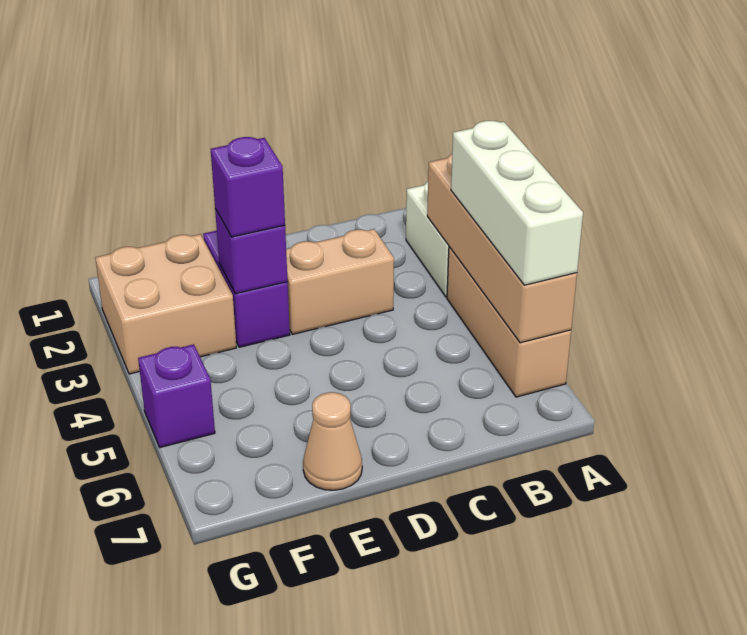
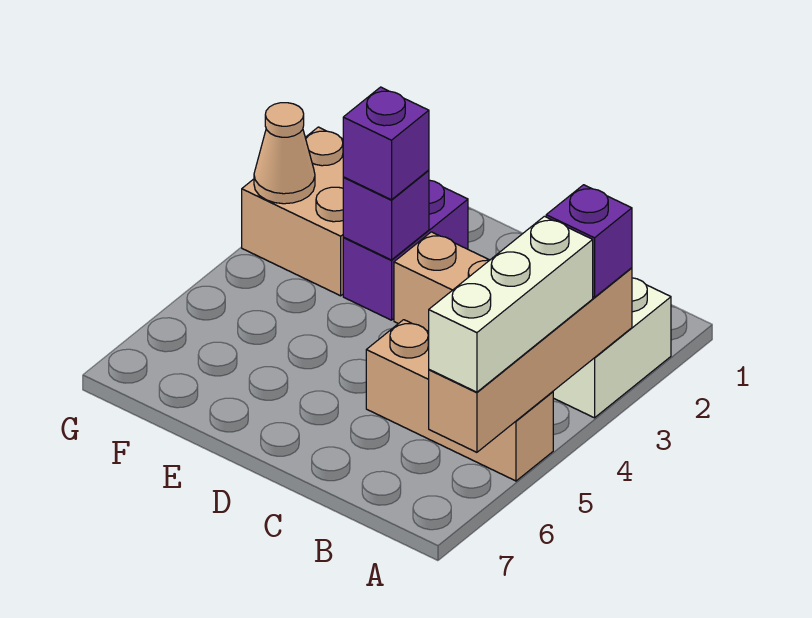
tan 1x3 brick [447,247,571,397] -> tan 1x3 brick turned to [366,320,553,481]
tan 1x1 cone [303,392,362,490] -> tan 1x1 cone moved to [254,103,315,204]
purple 1x1 brick [138,344,215,447] -> purple 1x1 brick moved to [546,185,632,297]

